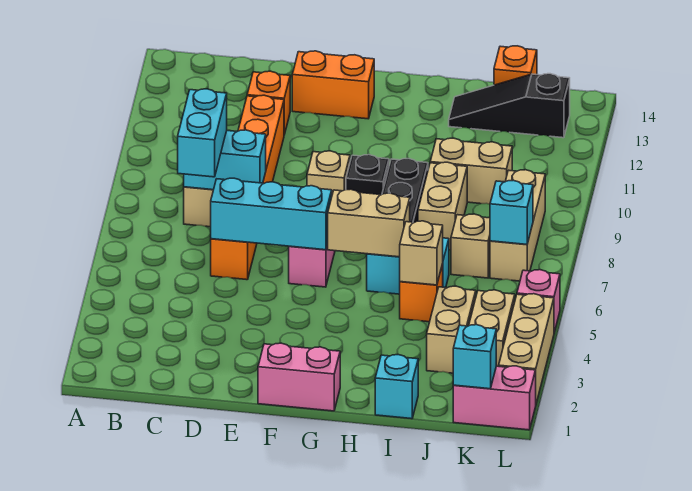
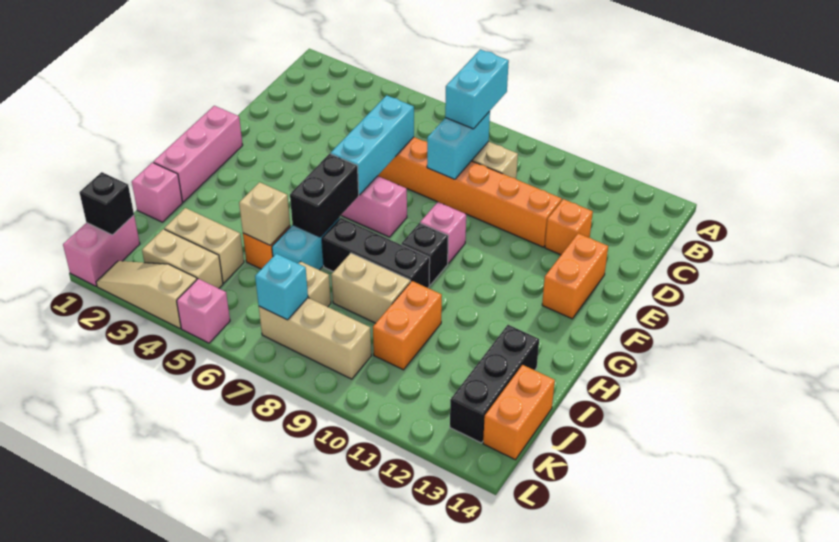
cyan 1x2 brick [178,89,227,177] -> cyan 1x2 brick turned to [445,49,509,129]
pink 1x2 brick [258,343,340,411] -> pink 1x3 brick [153,106,243,202]
tan 1x1 brick [307,151,350,194] -> pink 1x1 brick [420,202,466,263]
tan 1x2 brick [328,189,410,257] -> black 1x2 brick [290,154,359,237]
cyan 1x1 brick [375,355,418,419] -> pink 1x1 brick [132,162,182,222]
tan 1x2 brick [430,138,512,204] -> orange 1x2 brick [373,281,442,370]
black 1x3 slope [449,74,570,138] -> black 1x3 brick [450,325,539,443]
orange 1x1 brick [494,46,537,85] -> orange 1x2 brick [483,365,555,460]
cyan 1x1 brick [453,325,496,389] -> black 1x1 brick [80,172,134,235]
tan 1x3 brick [499,294,554,403] -> tan 1x3 slope [96,261,197,328]

